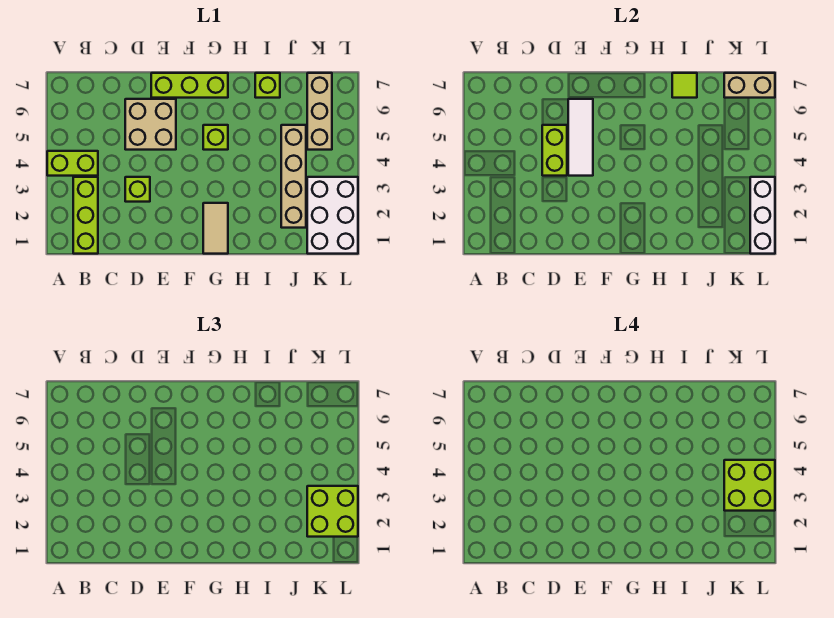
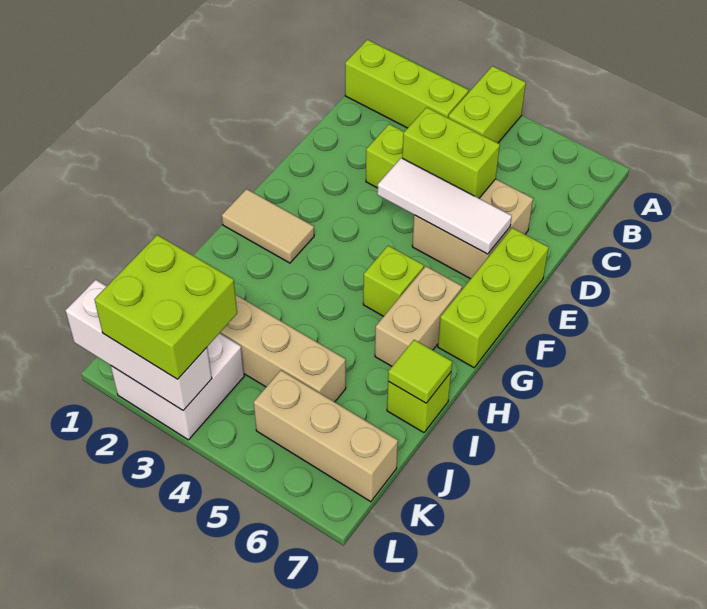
white 2x3 brick [307,177,358,254] -> white 2x2 brick [111,333,244,440]
lime 2x2 brick [724,460,775,511] -> none
tan 1x2 brick [724,73,775,98] -> tan 1x2 brick moved to [375,266,462,366]

